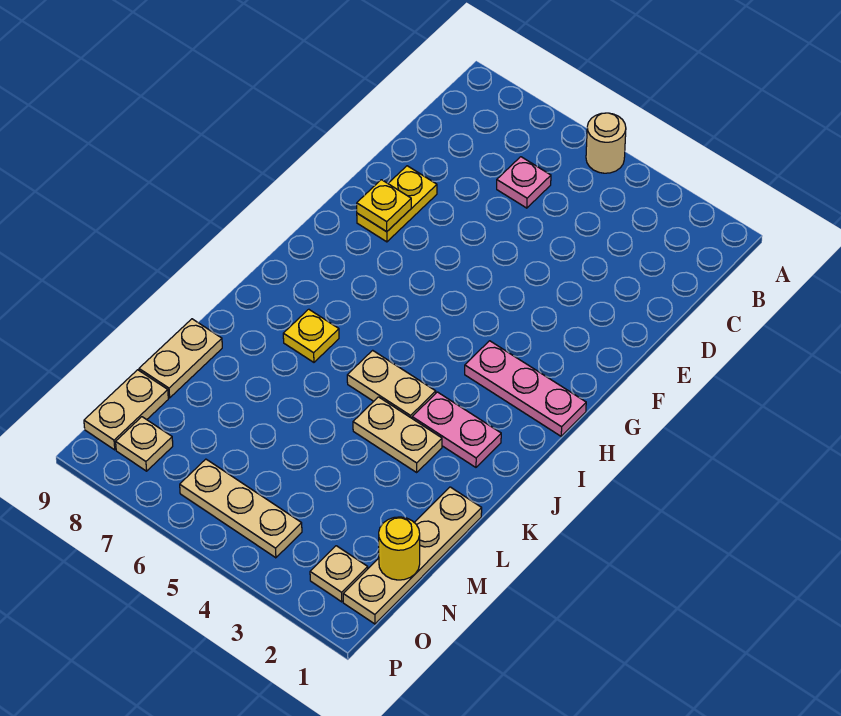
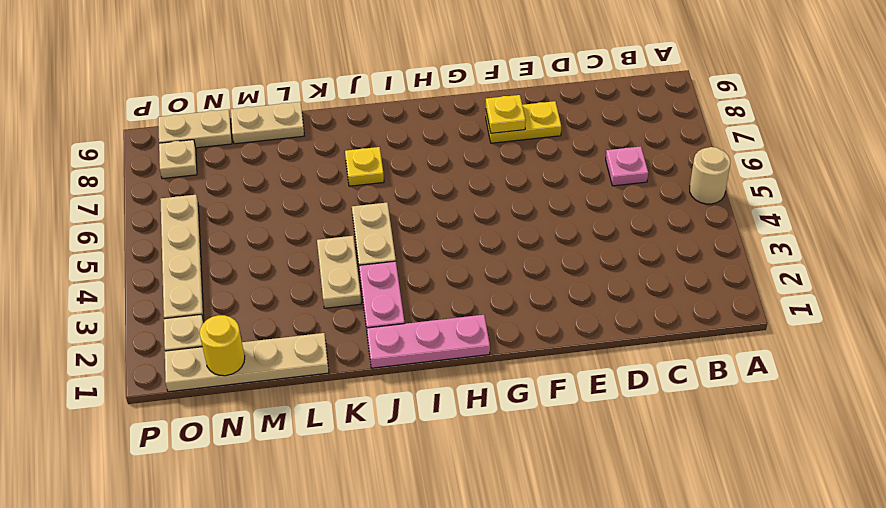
pink 1x3 plate [465,341,586,436] -> pink 1x3 plate turned to [367,315,490,368]
tan 1x3 plate [180,459,302,558] -> tan 1x4 plate [160,195,204,320]

